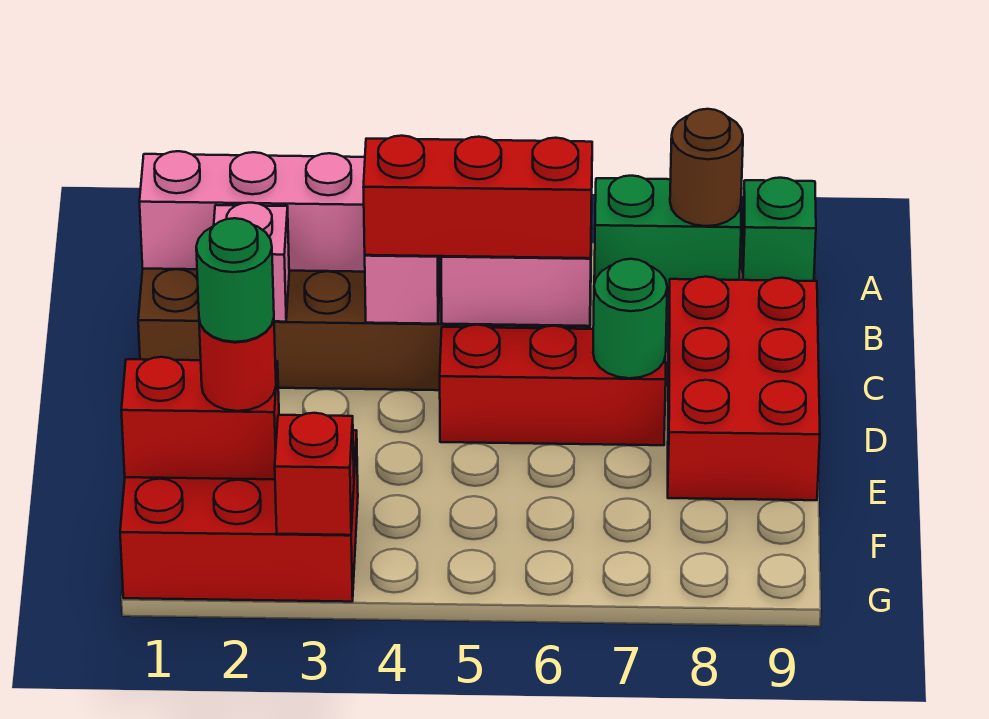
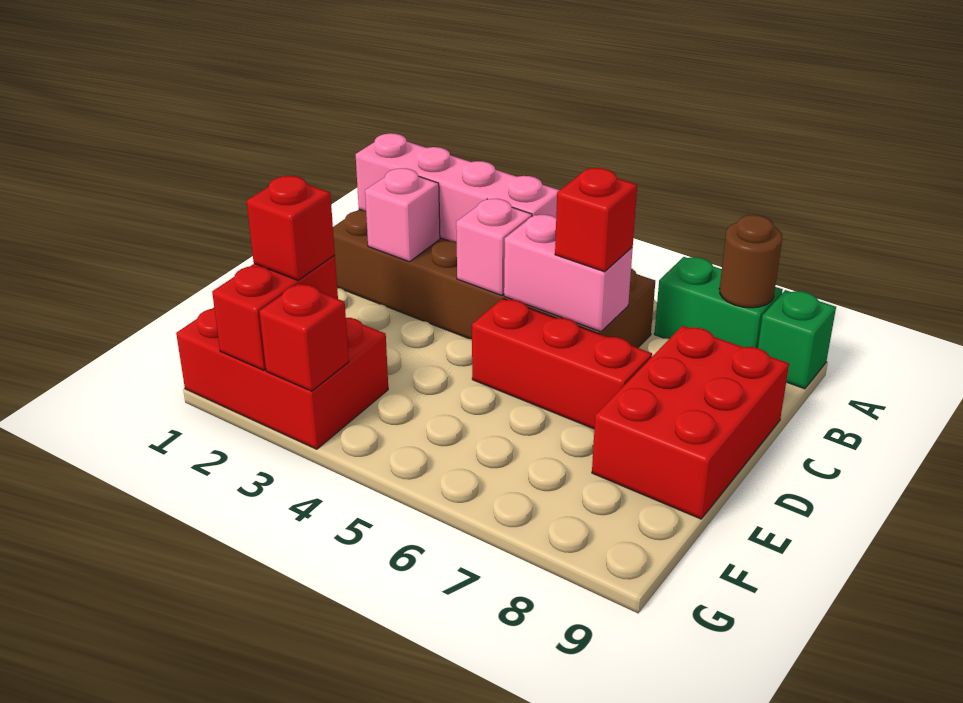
red 1x3 brick [363,136,592,258] -> red 1x1 brick [555,168,637,272]
green 1x1 round brick [593,259,667,378] -> none
red 1x2 brick [121,357,279,479] -> red 1x2 brick turned to [212,255,338,370]
red 1x1 round brick [199,319,276,411] -> red 1x1 brick [247,176,335,280]
green 1x1 round brick [196,218,274,342] -> none

